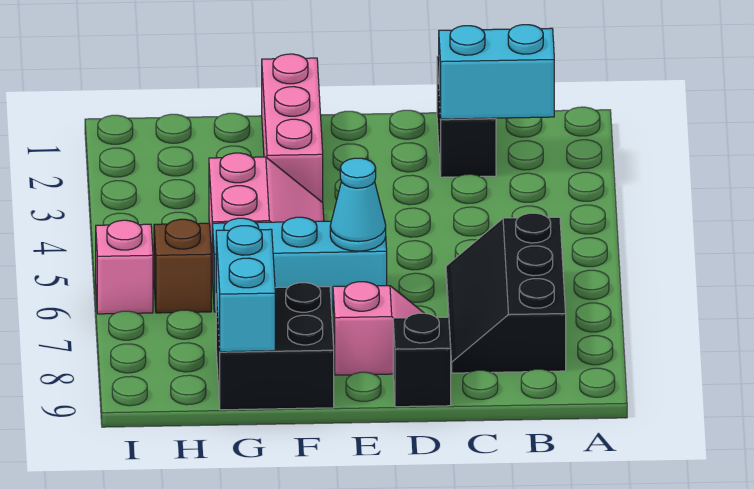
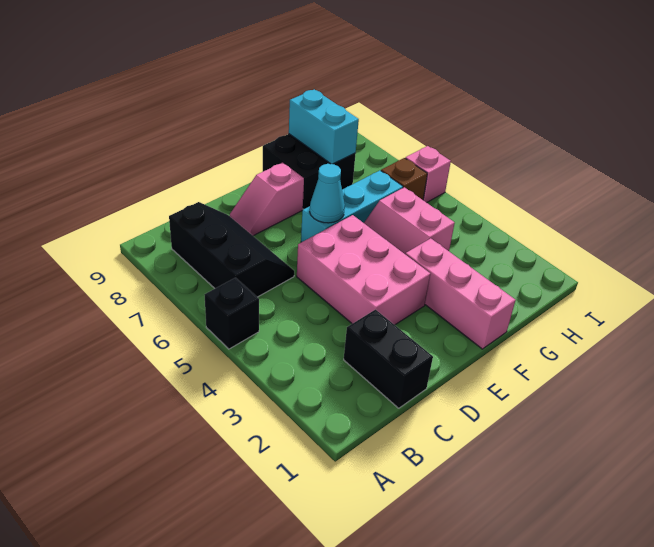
cyan 1x2 brick [439,25,554,119] -> none
none -> pink 2x3 brick [297,215,430,325]
black 1x1 brick [393,313,451,407] -> black 1x1 brick moved to [205,278,259,349]

